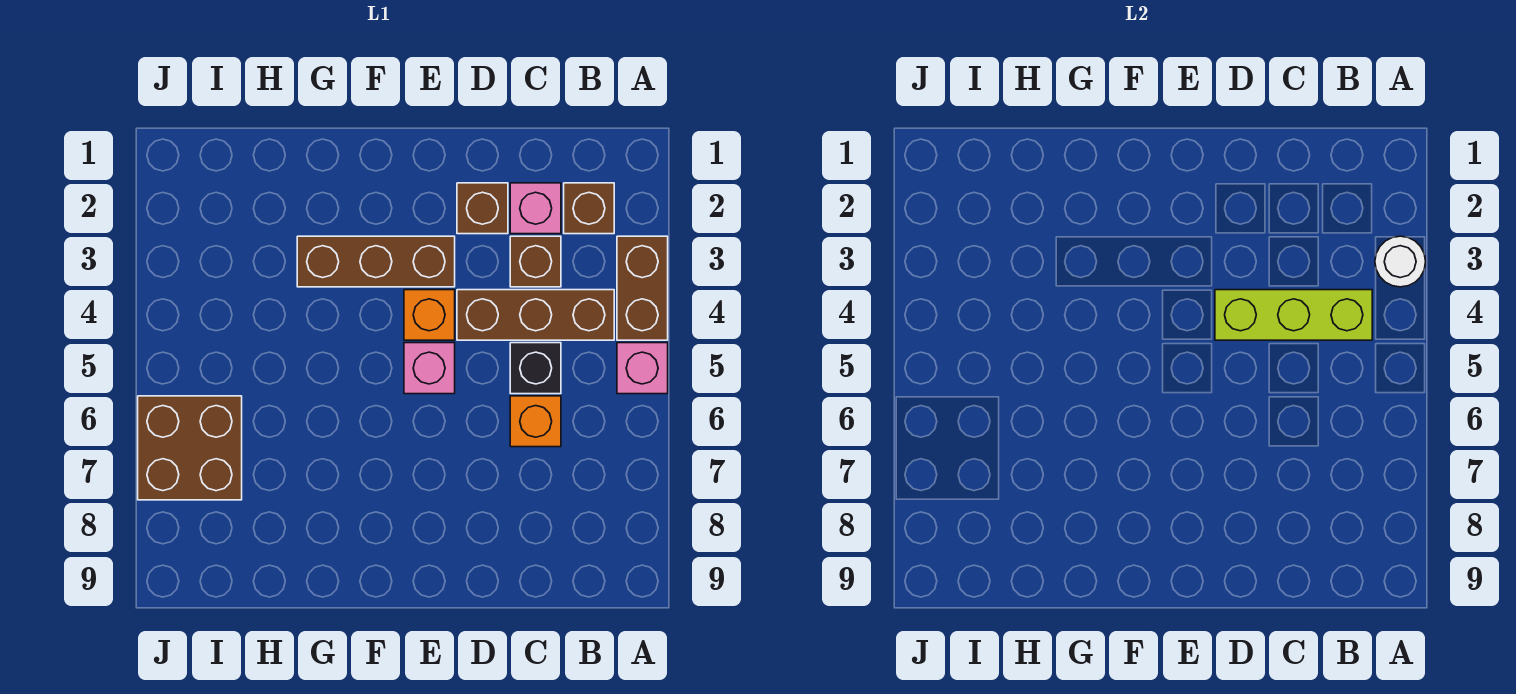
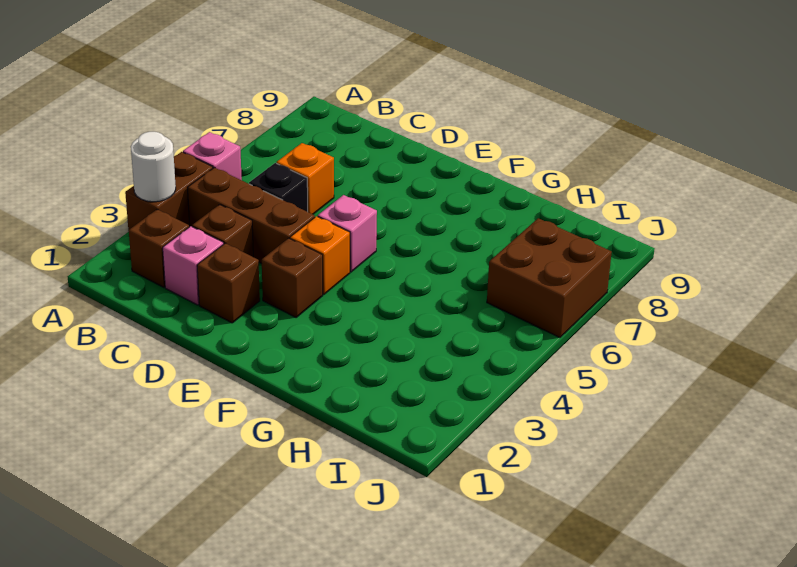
lime 1x3 brick [1215,290,1372,340] -> none
brown 1x3 brick [297,236,455,287] -> brown 1x1 brick [262,238,323,317]

